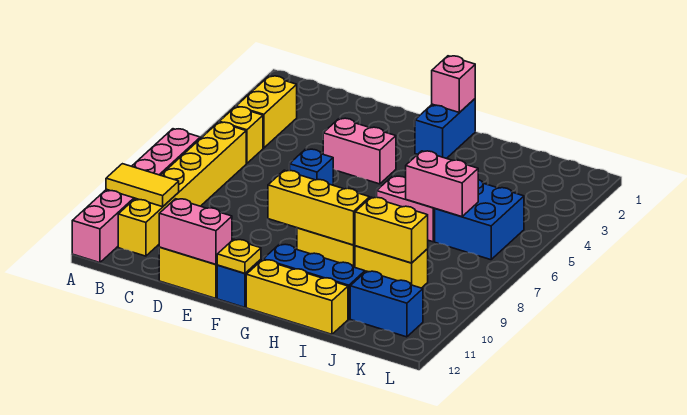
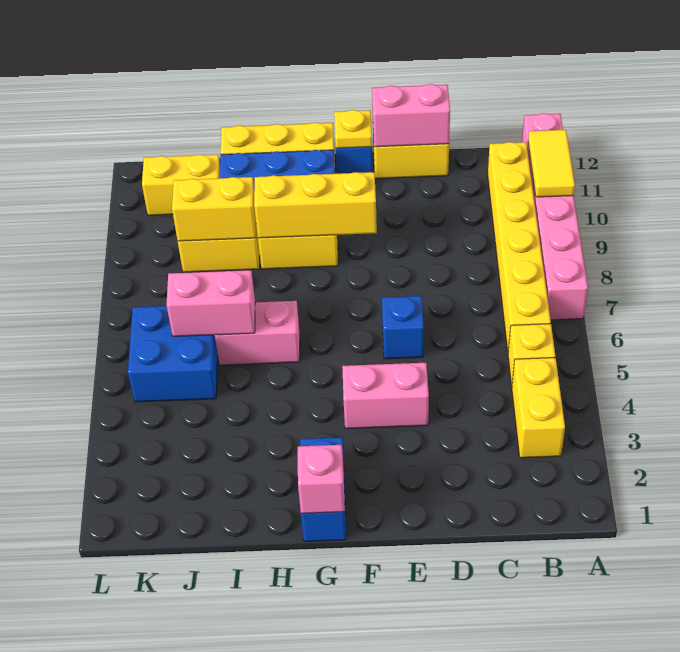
yellow 1x2 tile [106,164,179,207] -> yellow 1x2 tile turned to [528,130,575,197]
blue 1x2 brick [350,271,423,337] -> yellow 1x2 brick [142,154,220,215]

